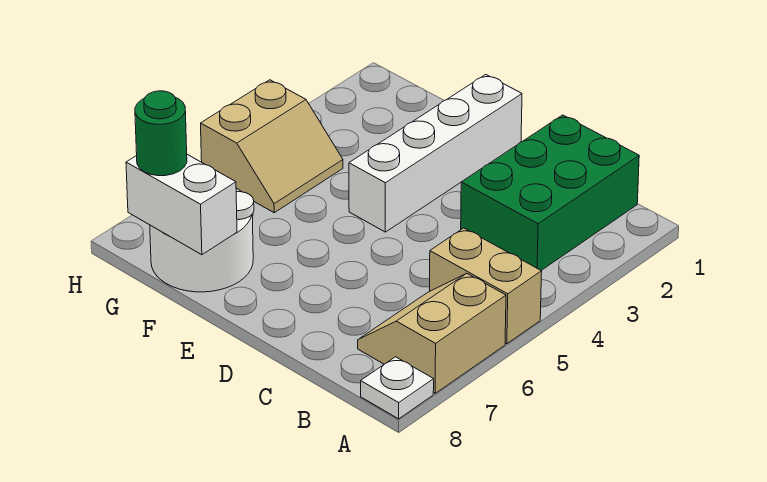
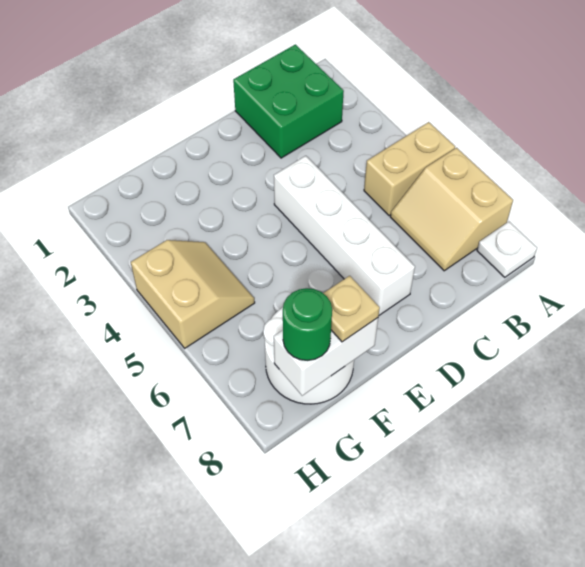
green 2x3 brick [461,115,639,271] -> green 2x2 brick [233,45,344,158]
white 1x4 brick [349,75,522,232] -> white 1x4 brick moved to [274,156,415,315]
none -> tan 1x1 plate [323,276,380,342]

